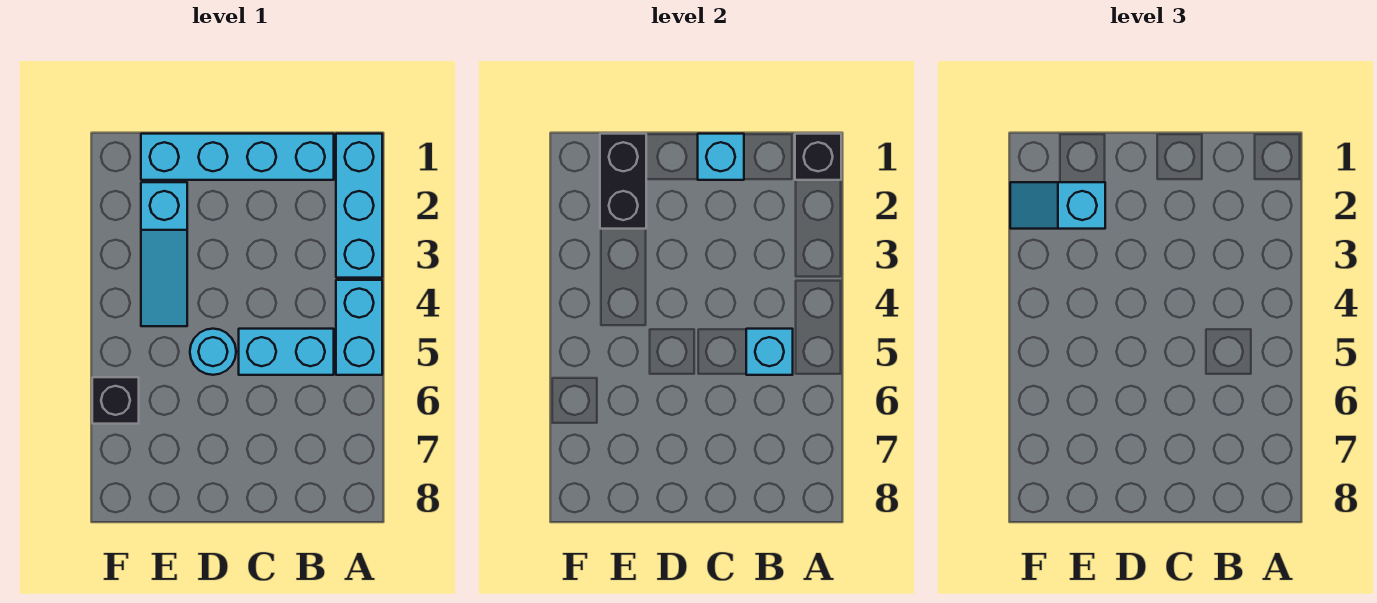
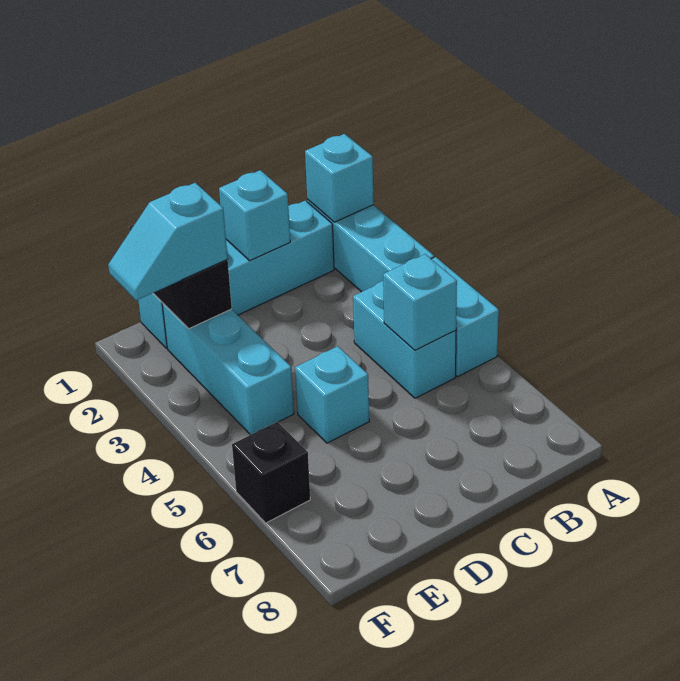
black 1x1 brick [795,134,841,180] -> cyan 1x1 brick [305,134,374,222]
cyan 1x2 brick [239,329,334,375] -> cyan 1x2 brick turned to [353,281,456,398]
cyan 1x1 round brick [190,329,236,375] -> cyan 1x1 brick [295,346,369,443]
cyan 1x3 slope [141,182,187,326] -> cyan 1x3 brick [162,303,294,435]

